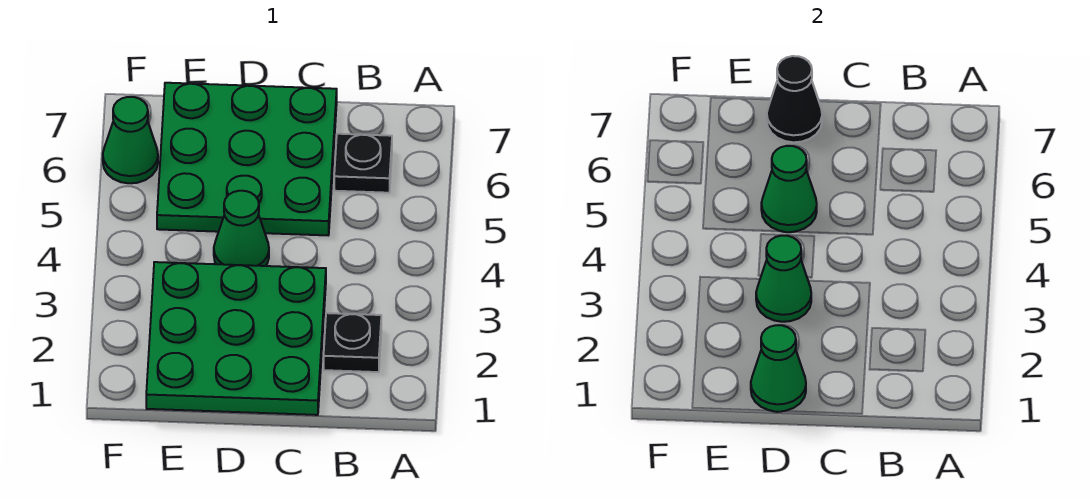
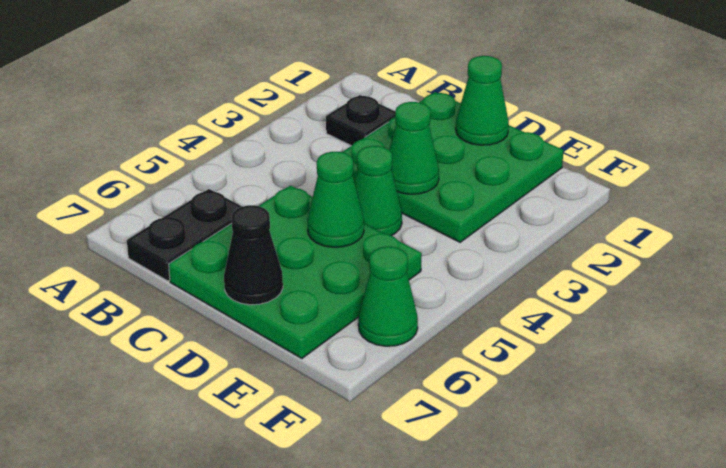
black 1x1 plate [334,134,392,193] -> black 1x2 plate [127,189,242,281]

